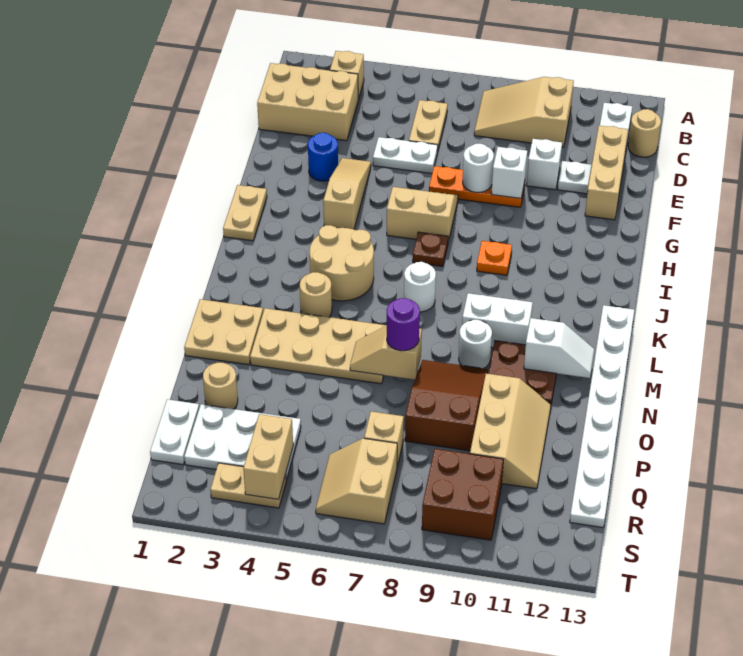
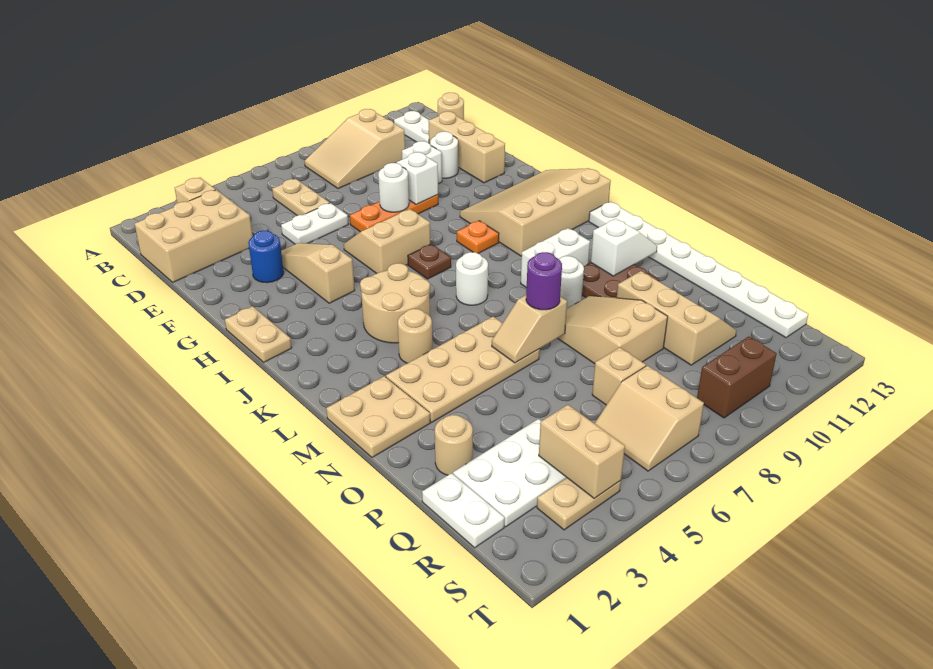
white 1x1 plate [558,161,591,194] -> white 1x1 round brick [430,132,458,178]
none -> tan 3x4 slope [460,168,611,256]
brown 2x3 slope [405,360,488,451] -> tan 2x3 slope [558,296,668,364]
brown 2x2 brick [422,449,503,540] -> brown 1x2 brick [697,336,777,418]

